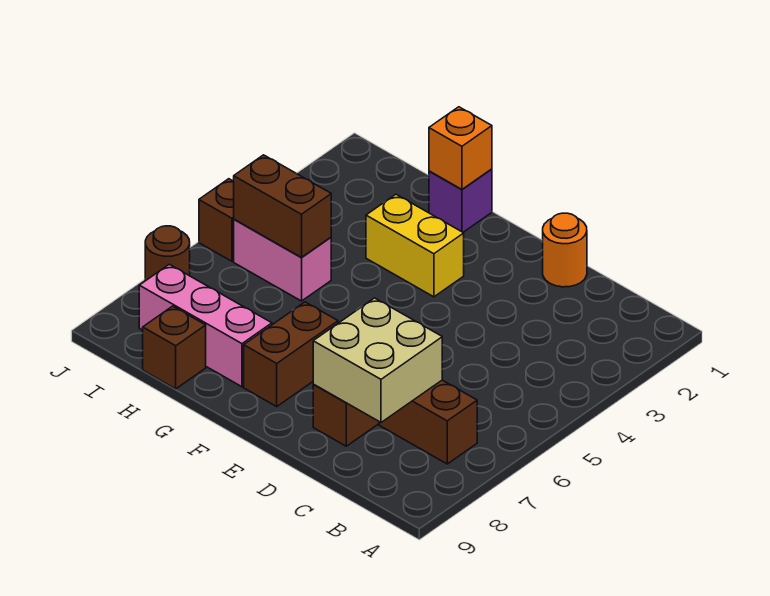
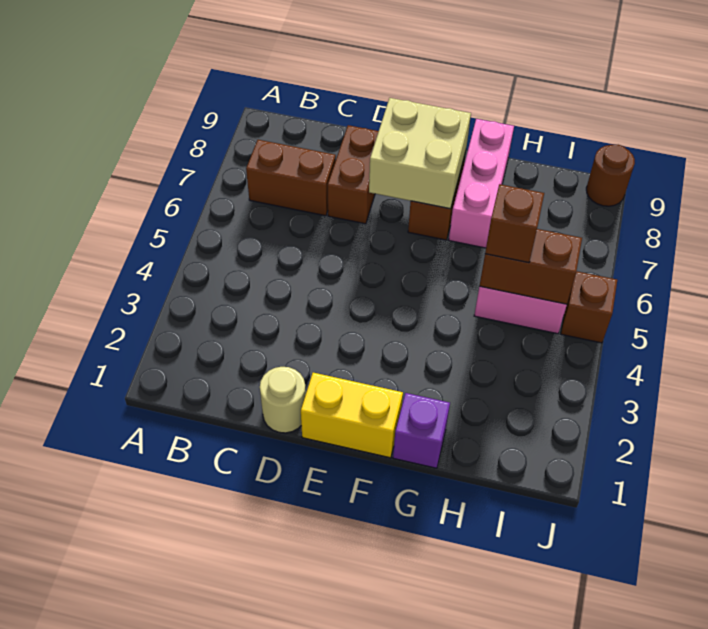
tan 2x2 brick [313,298,442,422] -> tan 2x2 brick moved to [369,98,471,209]
orange 1x1 round brick [543,213,587,287] -> tan 1x1 round brick [260,367,306,433]
yellow 1x2 brick [366,195,464,297] -> yellow 1x2 brick moved to [301,373,403,458]
orange 1x1 brick [429,107,492,190] -> none
pink 1x3 brick [139,264,272,387] -> pink 1x3 brick turned to [449,119,514,248]
brown 1x1 brick [143,306,206,389] -> brown 1x1 brick moved to [485,184,544,263]
brown 1x1 round brick [145,226,190,281] -> brown 1x1 round brick moved to [586,145,635,206]

